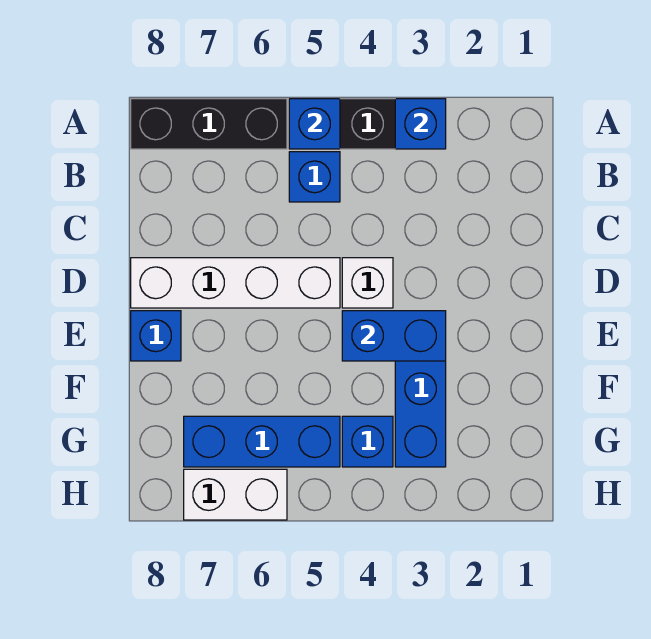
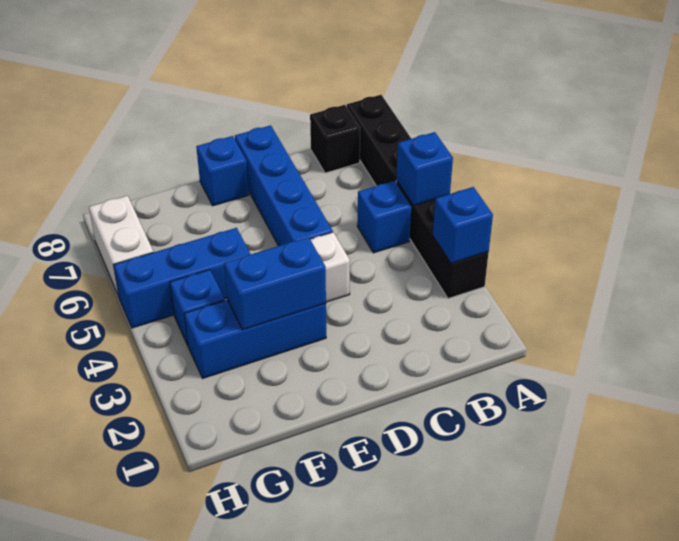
none -> black 1x1 brick [310,105,360,173]
white 1x4 brick [131,258,340,308] -> blue 1x4 brick [235,125,333,246]
blue 1x2 brick [342,311,446,361] -> blue 1x2 brick turned to [224,237,326,330]
blue 1x3 brick [184,416,340,467] -> blue 1x3 brick turned to [114,228,250,328]

